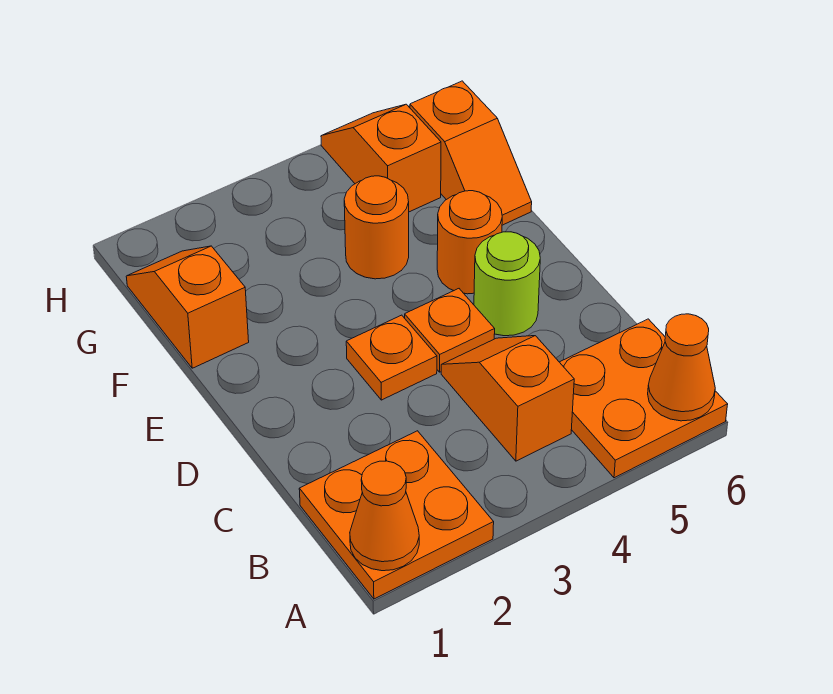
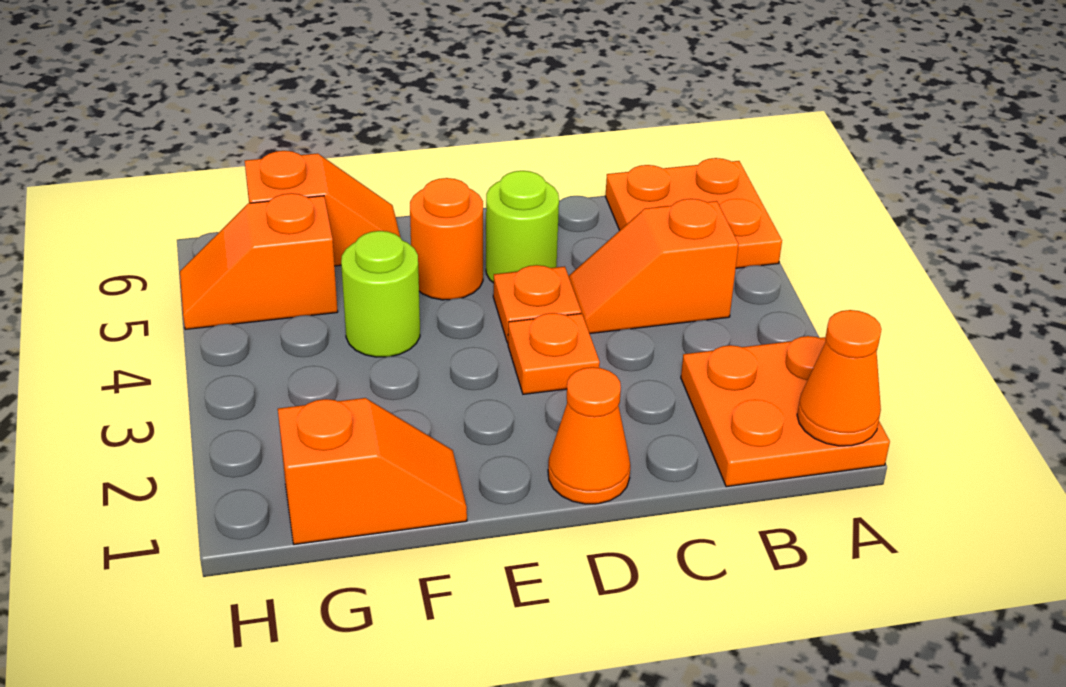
orange 1x1 cone [648,314,715,421] -> orange 1x1 cone moved to [548,367,630,504]
orange 1x2 slope [126,246,249,368] -> orange 1x2 slope turned to [278,398,467,544]
orange 1x1 round brick [344,176,409,279] -> lime 1x1 round brick [341,231,420,357]

